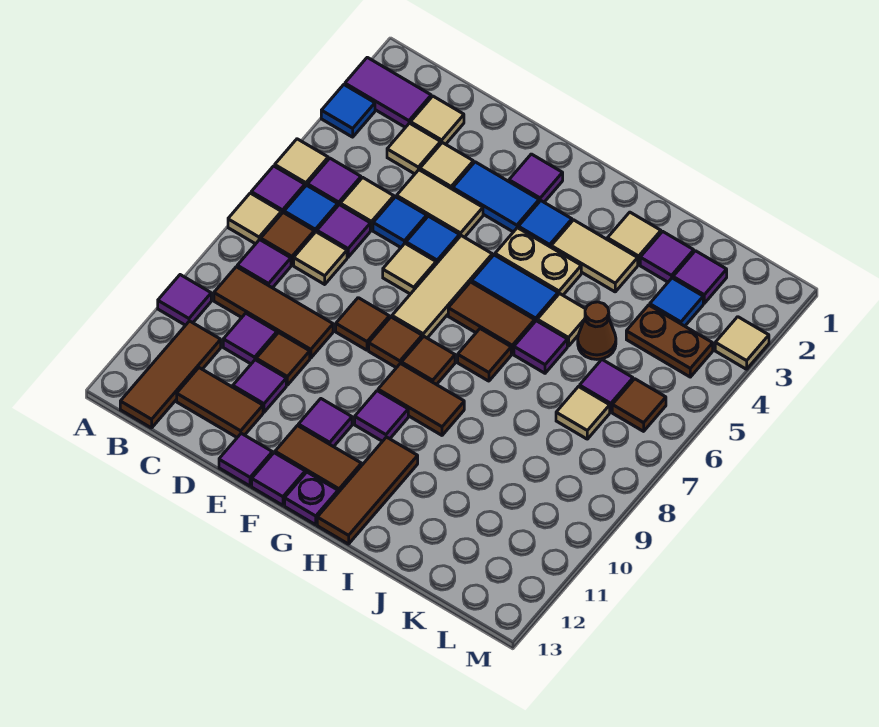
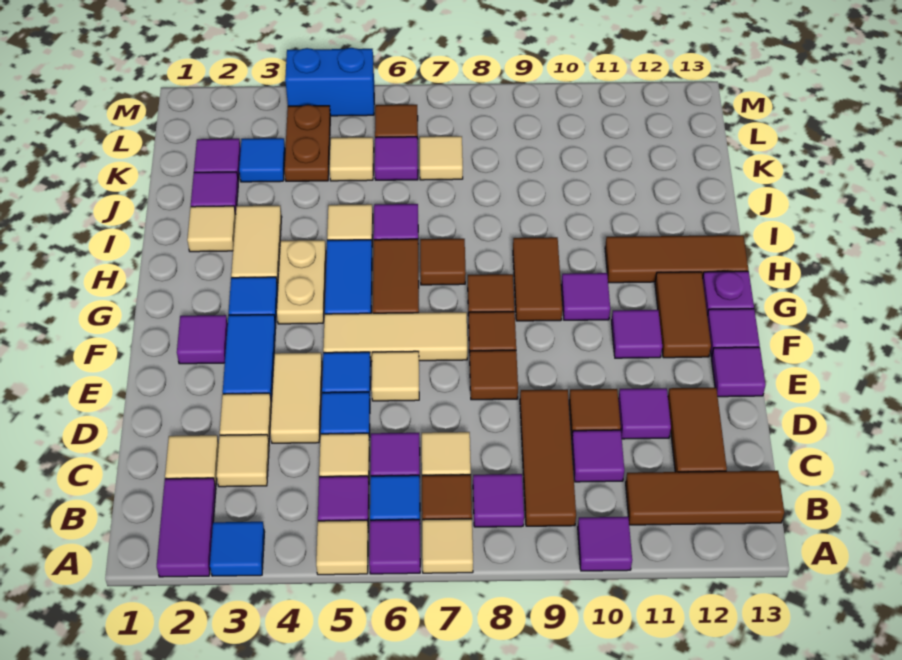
brown 1x1 cone [578,302,616,359] -> none
tan 1x1 tile [715,317,769,369] -> tan 1x1 tile moved to [330,137,374,181]
none -> blue 1x2 brick [285,48,374,116]

